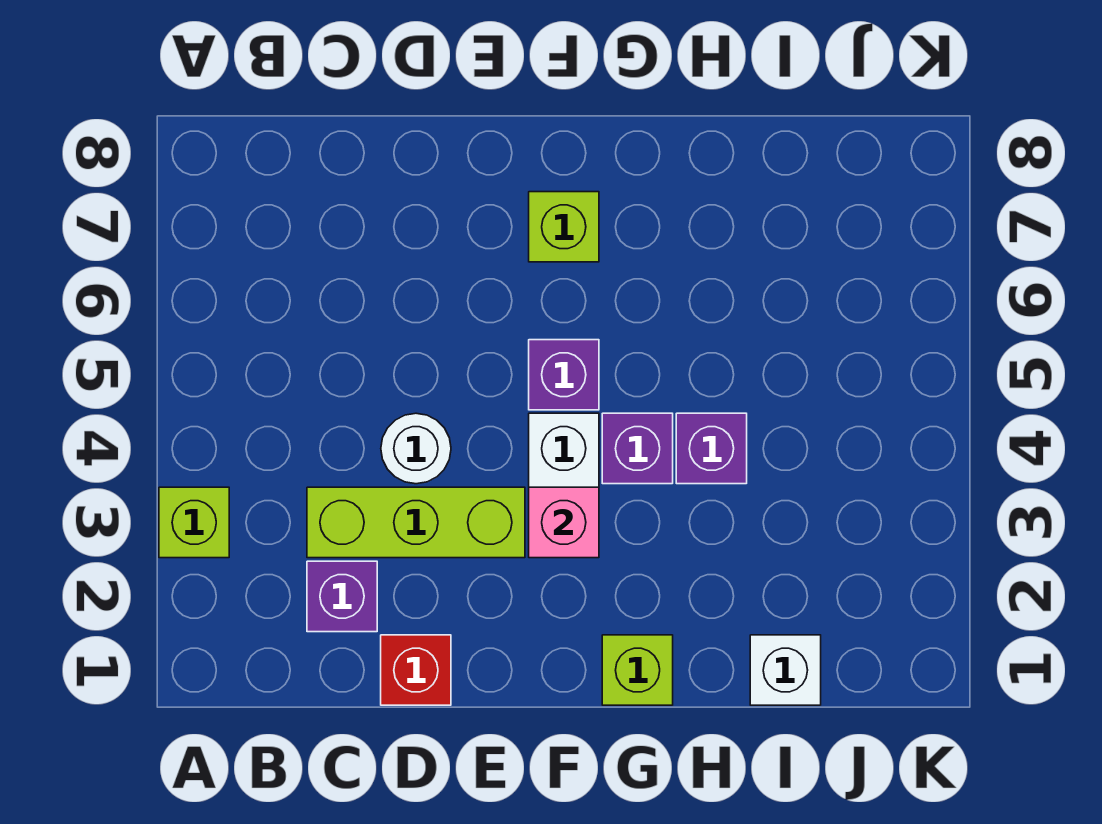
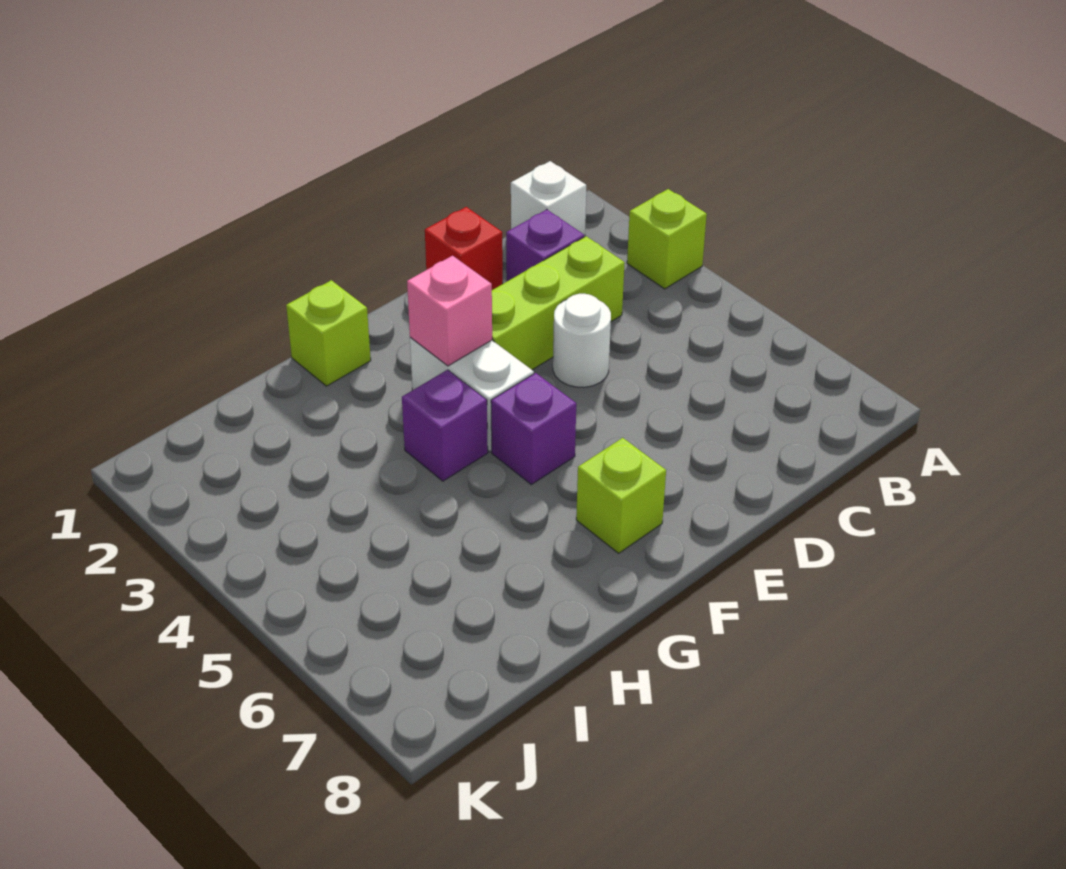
purple 1x1 brick [676,413,747,484] -> none
white 1x1 brick [750,635,821,705] -> white 1x1 brick moved to [511,161,586,237]

